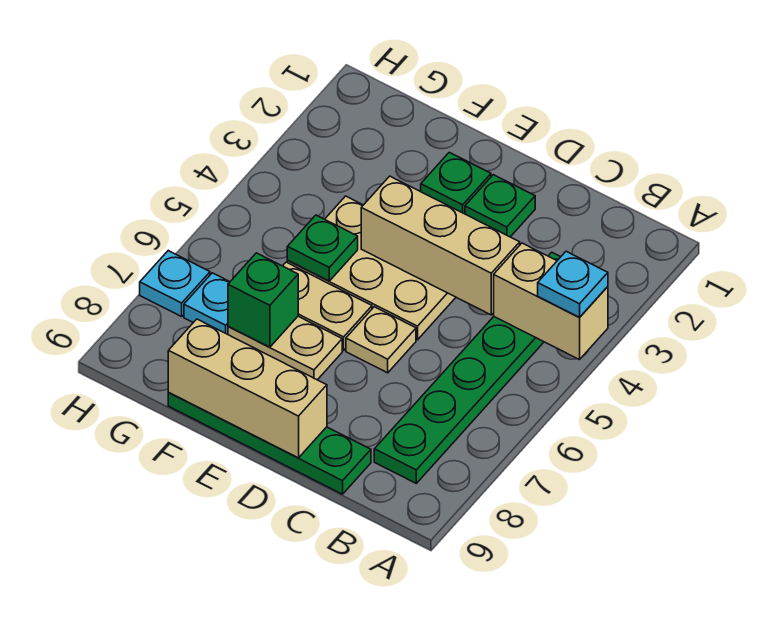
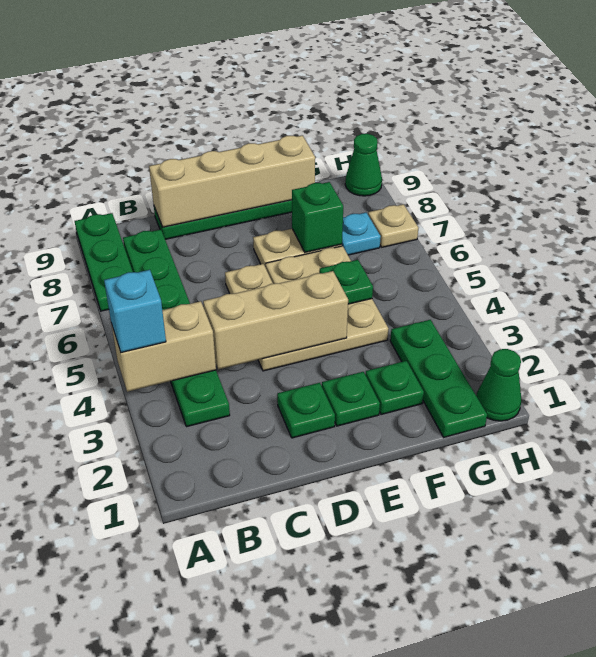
cyan 1x1 plate [538,251,608,318] -> cyan 1x1 brick [104,270,166,352]
none -> green 1x3 plate [75,213,133,311]
tan 1x3 brick [168,319,327,458] -> tan 1x4 brick [149,135,315,227]
none -> green 1x1 plate [365,361,424,415]
none -> green 1x3 plate [390,320,487,437]
none -> green 1x1 cone [476,349,521,421]
cyan 1x1 plate [140,251,210,317] -> tan 1x1 plate [368,204,418,247]
none -> green 1x1 cone [345,134,382,196]

